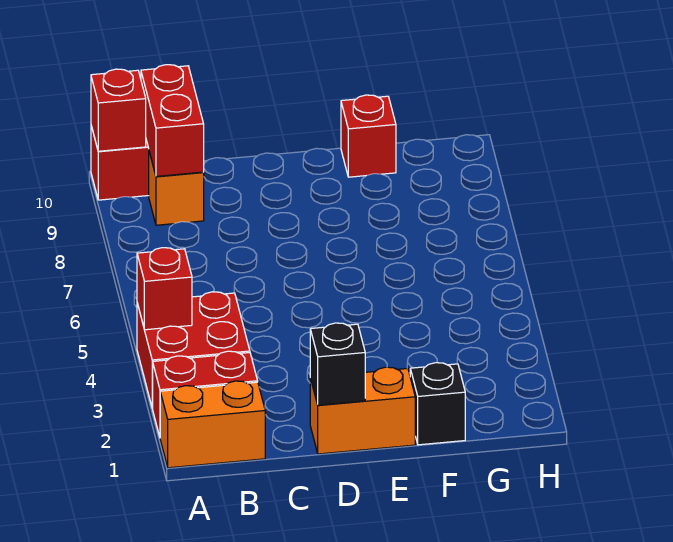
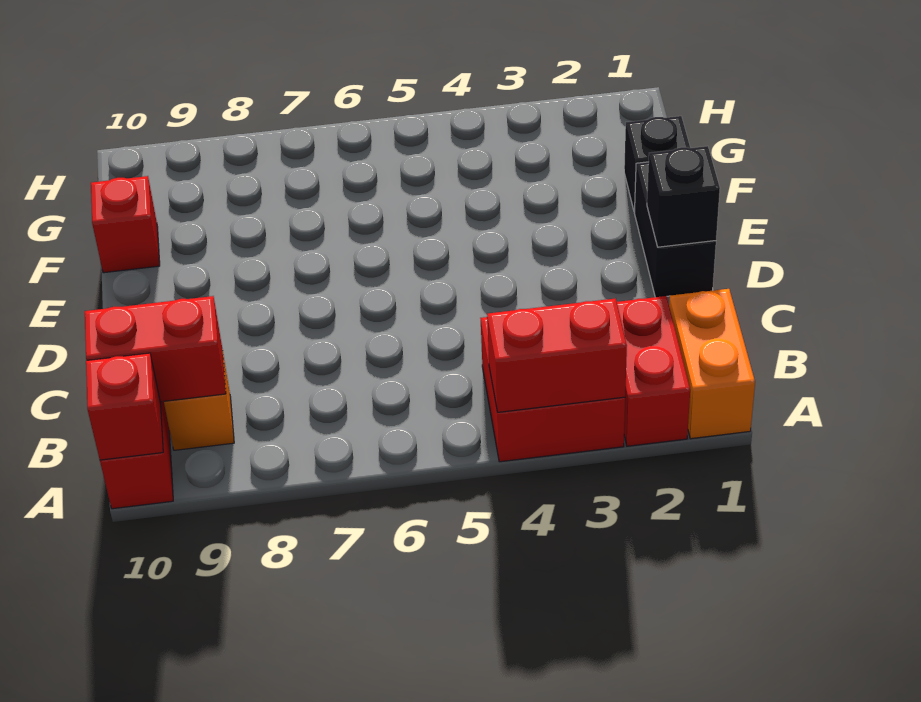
red 1x1 brick [137,248,192,330] -> red 1x2 brick [487,298,627,412]
orange 1x2 brick [310,367,415,454] -> black 1x2 brick [634,162,716,297]

